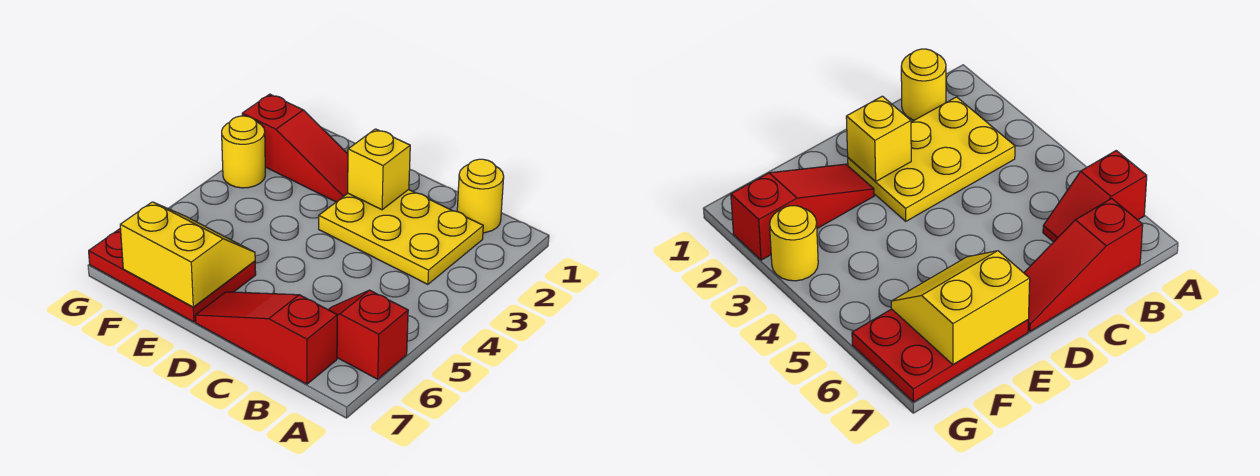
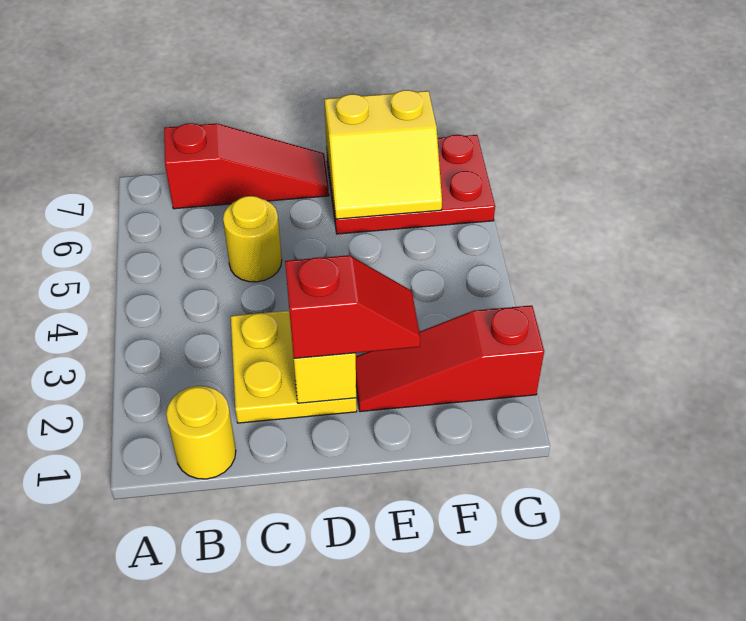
red 1x2 slope [328,290,408,379] -> red 1x2 slope moved to [285,255,420,358]
yellow 2x3 plate [319,190,483,284] -> yellow 2x2 plate [231,311,357,423]
yellow 1x1 round brick [222,116,265,188] -> yellow 1x1 round brick moved to [223,196,282,282]

